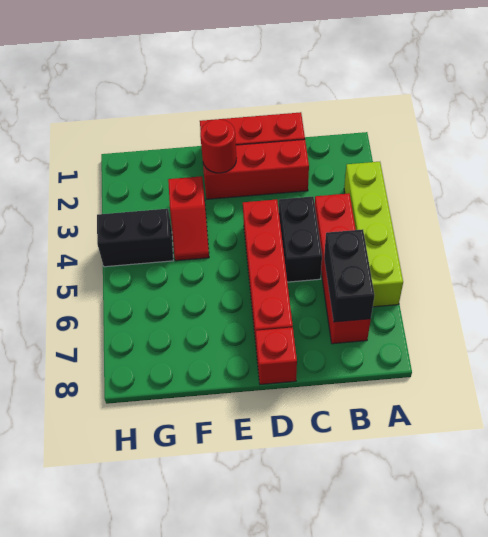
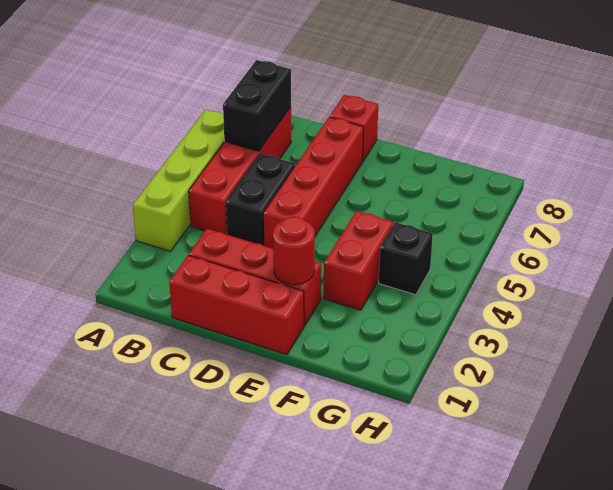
red 1x2 slope [168,176,209,261] -> red 1x2 brick [324,211,393,310]
black 1x2 brick [97,209,173,267] -> black 1x1 brick [379,222,433,295]

